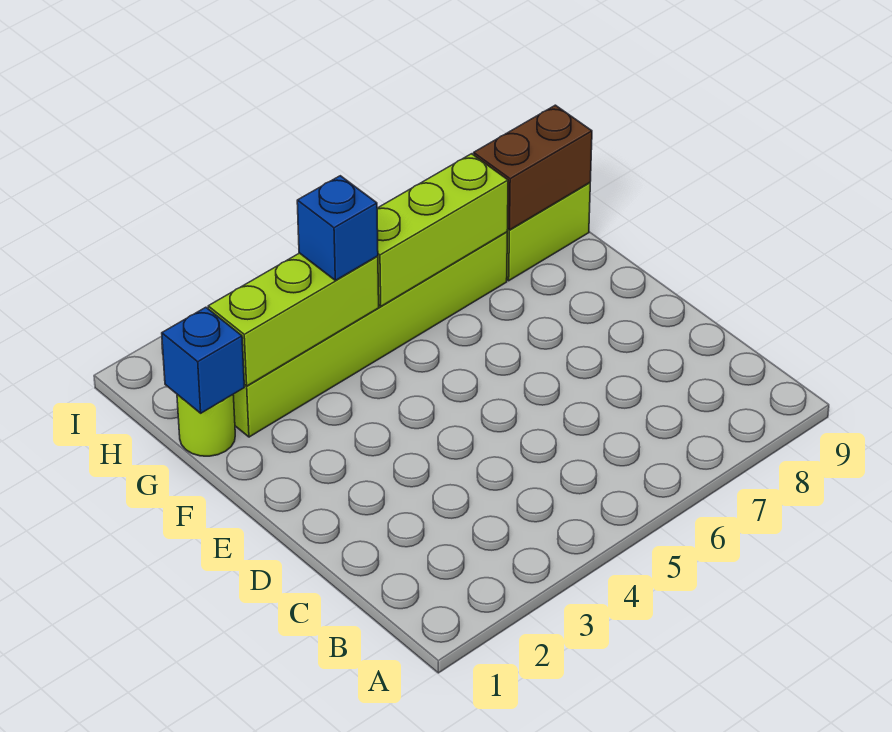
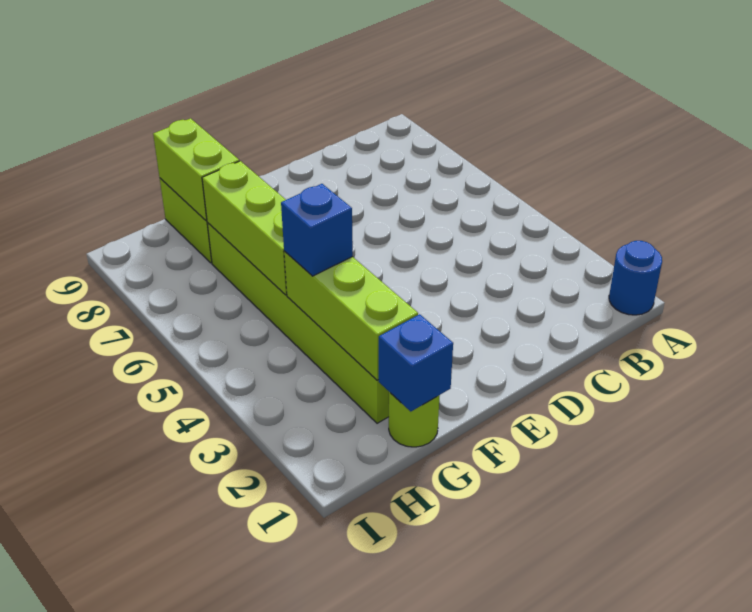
none -> blue 1x1 round brick [609,241,662,315]
brown 1x2 brick [474,105,592,230] -> lime 1x2 brick [153,118,239,221]

